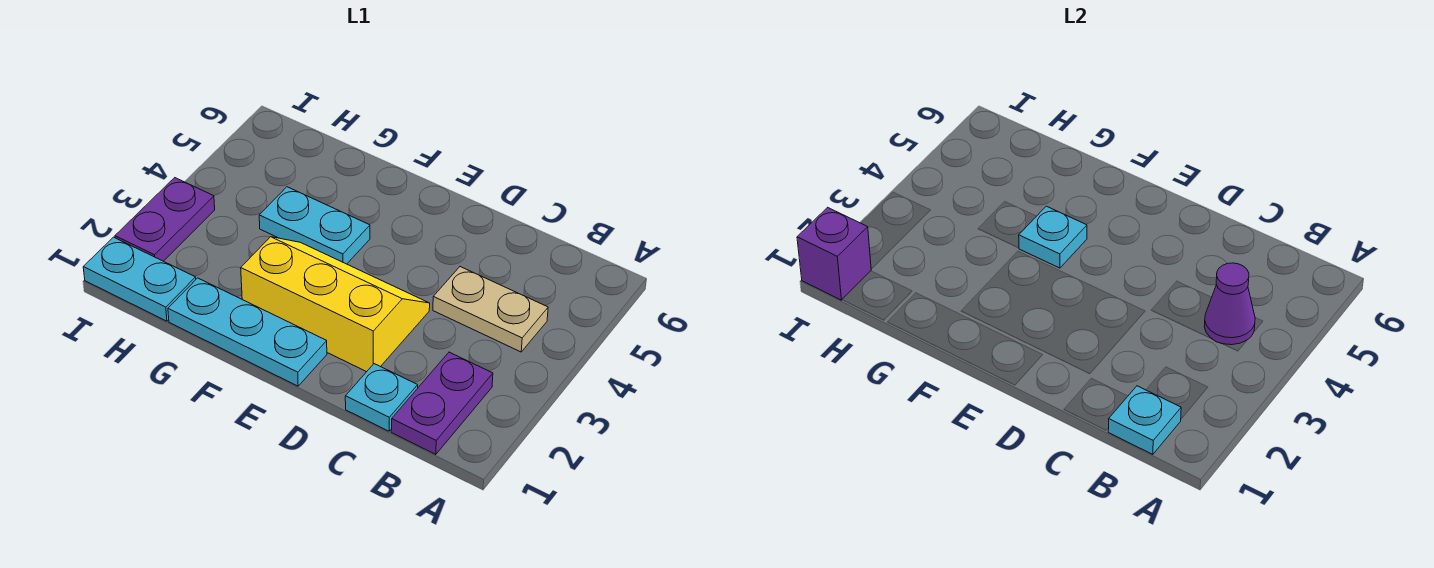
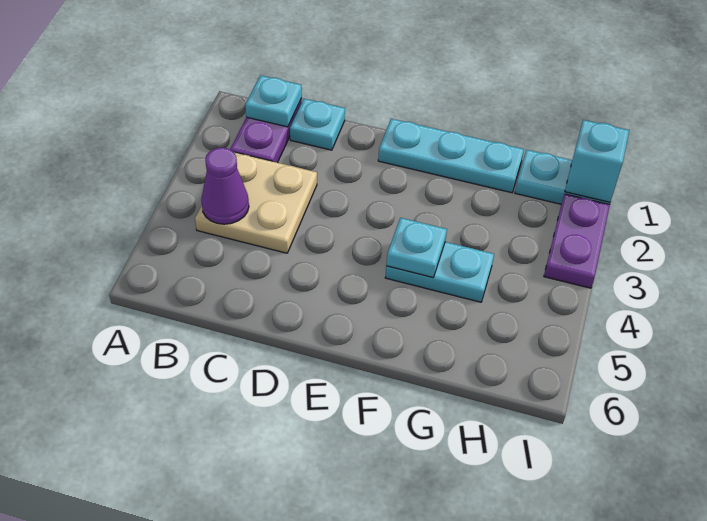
tan 1x2 plate [433,267,548,352] -> tan 2x2 plate [195,152,317,253]
yellow 2x3 slope [241,237,430,372] -> none
purple 1x1 brick [797,207,871,300] -> cyan 1x1 brick [565,120,629,202]

